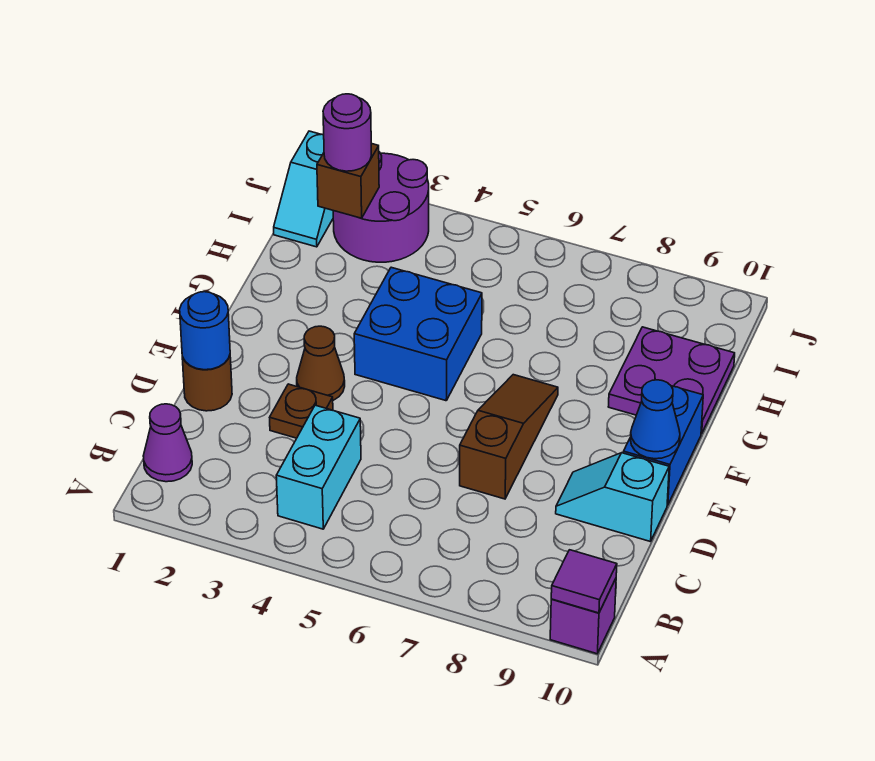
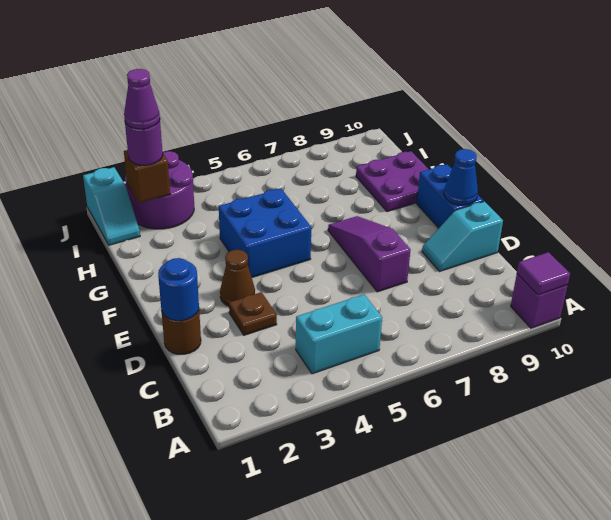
purple 1x1 cone [143,404,192,482] -> purple 1x1 cone moved to [124,69,160,129]
cyan 1x2 brick [276,405,361,529] -> cyan 1x2 brick turned to [296,294,382,374]
brown 1x3 slope [460,375,558,499] -> purple 1x3 slope [328,216,410,292]

